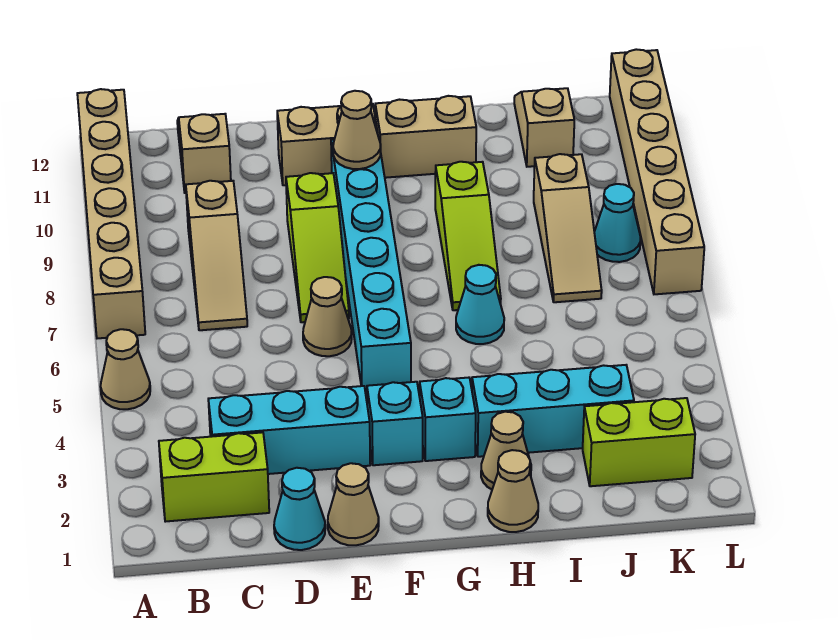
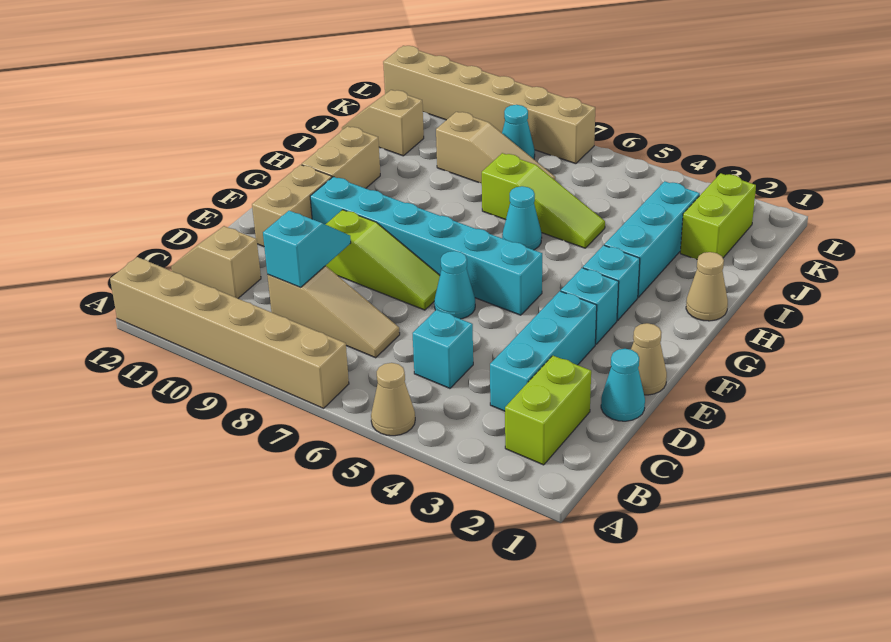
none -> cyan 1x1 brick [413,310,473,388]
none -> cyan 1x2 slope [263,211,351,287]
tan 1x1 cone [303,277,352,356] -> cyan 1x1 cone [434,251,475,319]
tan 1x1 cone [333,91,381,169] -> none
tan 1x1 cone [481,412,531,489] -> none
lime 1x3 slope [435,162,501,310] -> lime 1x3 slope moved to [482,153,605,248]

